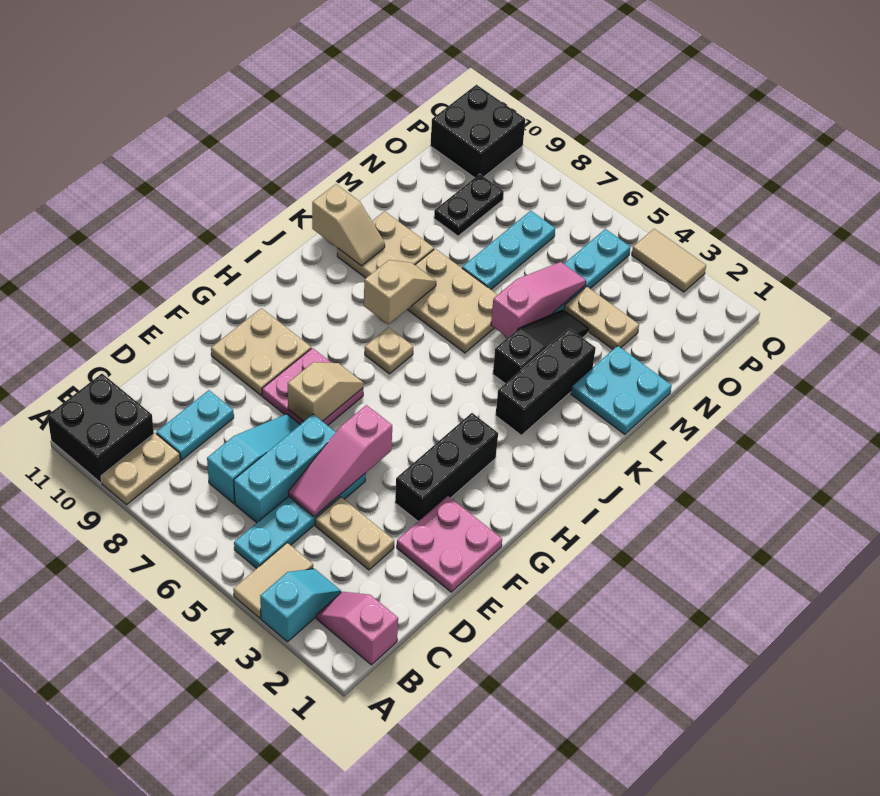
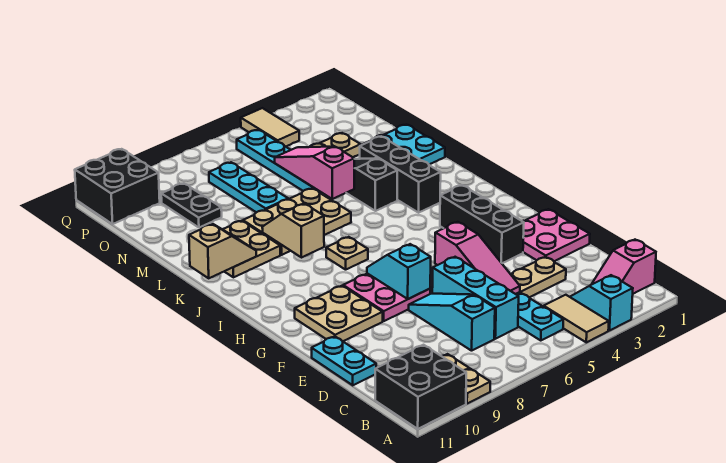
cyan 1x2 plate [156,390,234,460] -> cyan 1x2 plate moved to [312,336,376,385]
tan 1x2 slope [288,362,364,422] -> cyan 1x2 slope [367,244,431,299]
tan 1x2 tile [632,229,706,292] -> tan 1x2 tile turned to [241,108,299,147]

